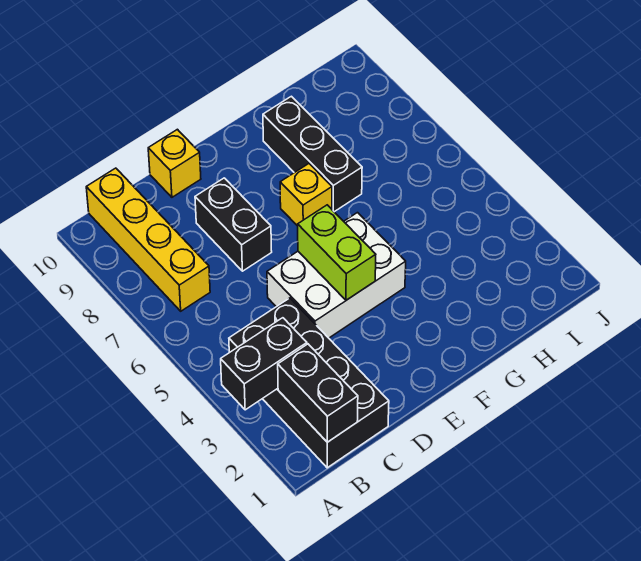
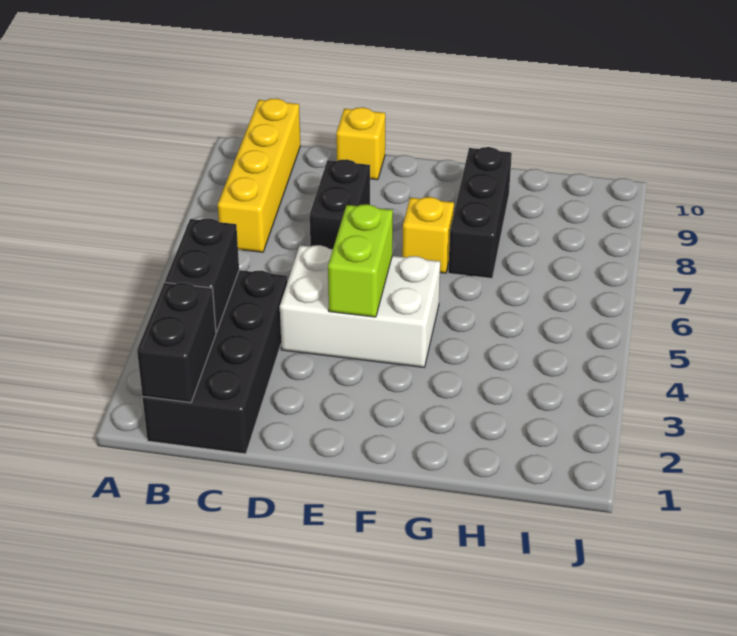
black 1x2 brick [221,318,307,410] -> black 1x2 brick turned to [165,219,239,332]

